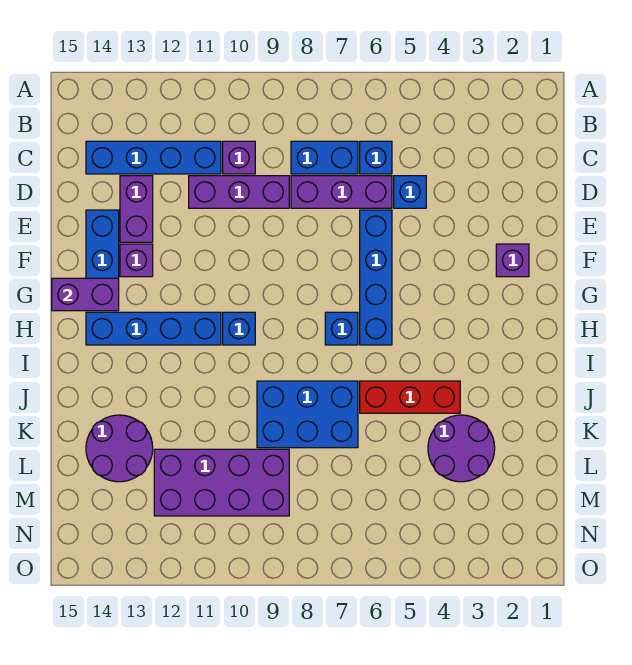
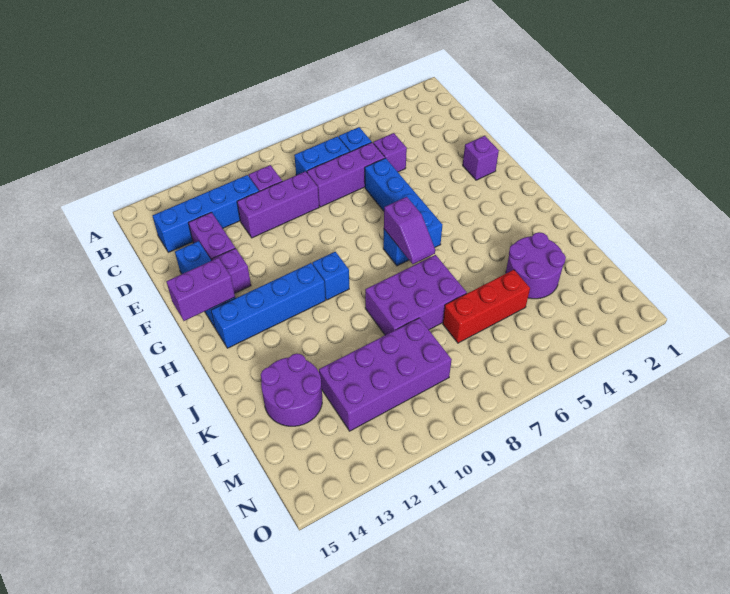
blue 1x1 brick [394,176,426,208] -> purple 1x1 brick [373,133,407,172]
none -> purple 1x2 slope [384,197,435,264]
red 1x3 brick [360,381,460,413] -> red 1x3 brick moved to [443,270,530,343]
blue 2x3 brick [257,381,358,448] -> purple 2x3 brick [365,255,467,335]

